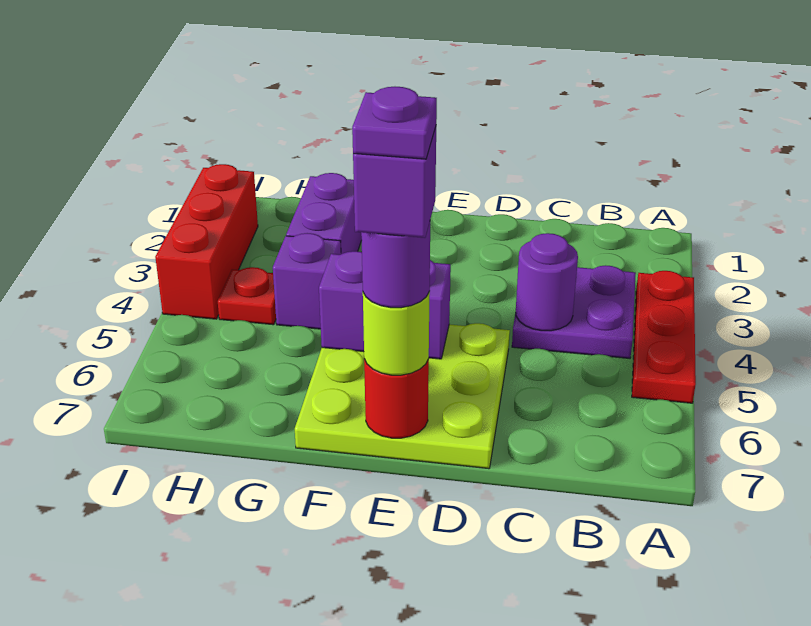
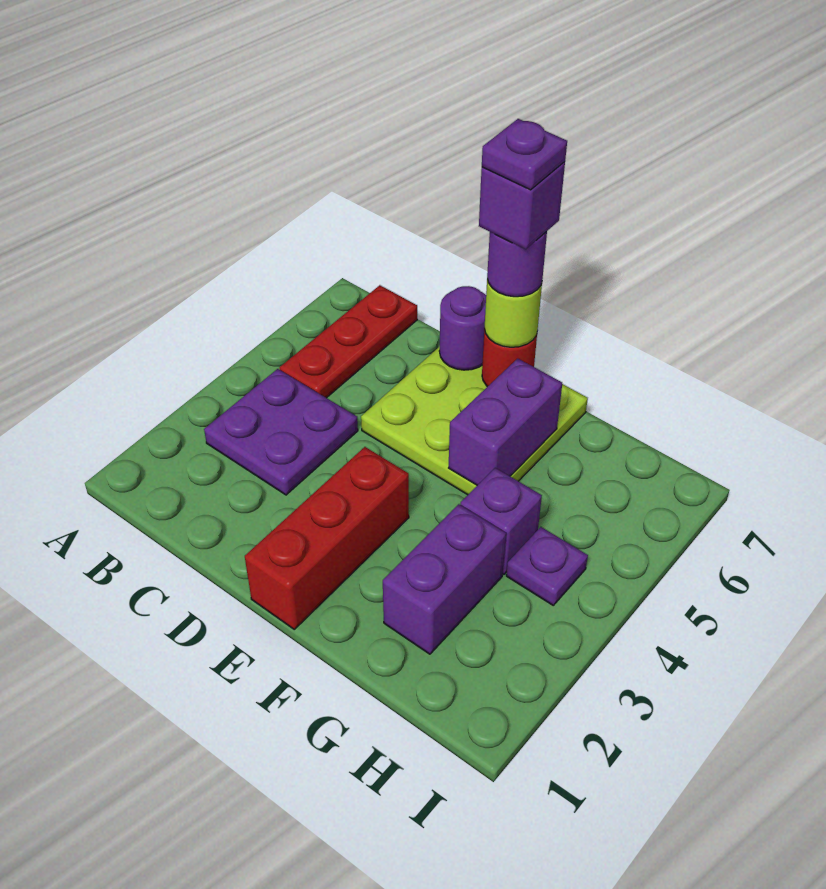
red 1x3 plate [632,271,696,403] -> red 1x3 plate moved to [280,285,417,398]
purple 1x1 round brick [516,233,578,331] -> purple 1x1 round brick moved to [439,286,486,370]
purple 1x2 brick [319,251,451,359] -> purple 1x2 brick turned to [449,359,562,485]
red 1x1 plate [218,267,276,325] -> purple 1x1 plate [506,527,588,605]
red 1x3 brick [155,164,258,319] -> red 1x3 brick moved to [245,447,409,629]

